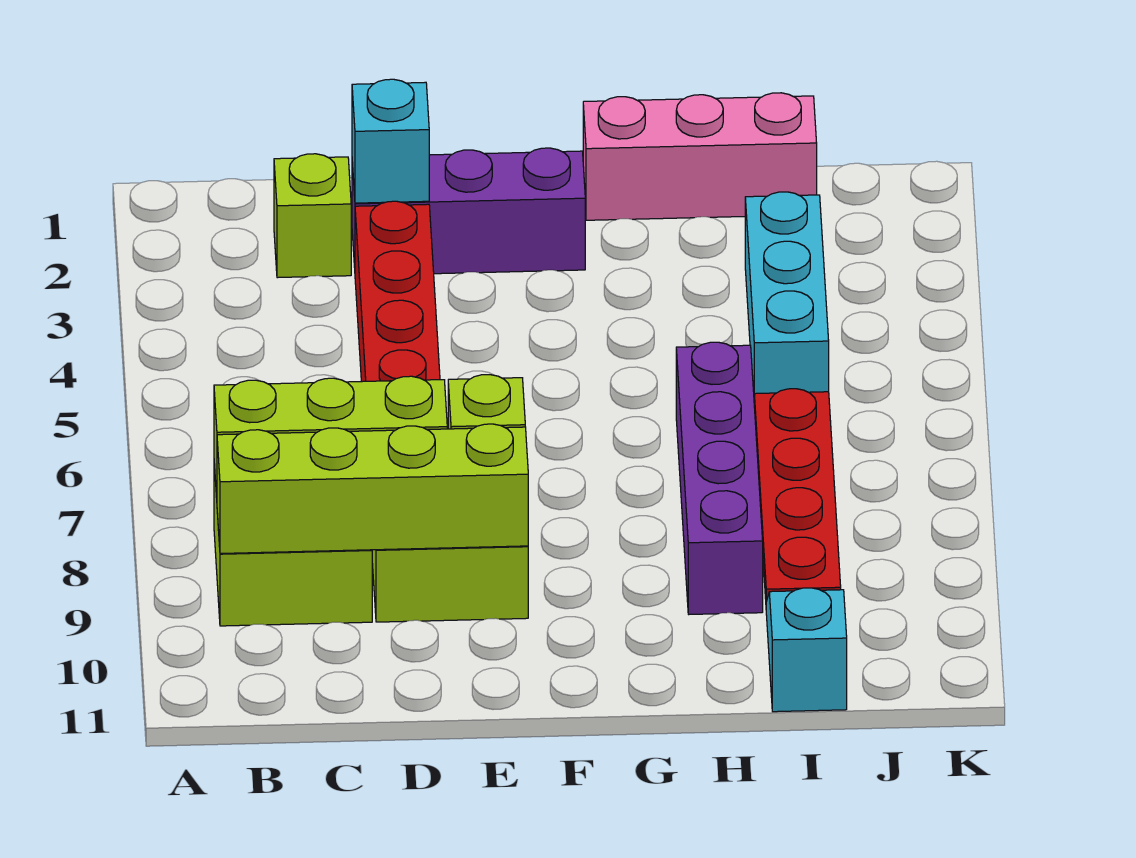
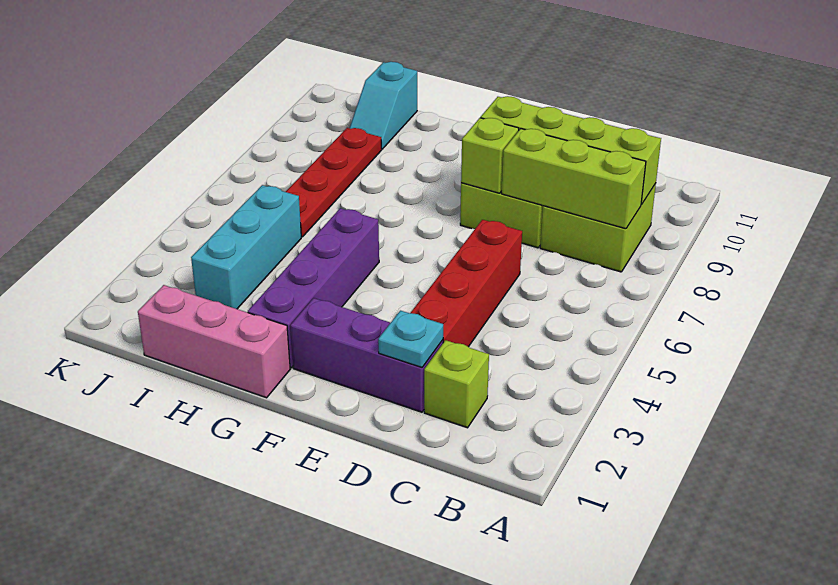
cyan 1x1 brick [352,79,429,203] -> cyan 1x1 plate [378,311,443,367]
purple 1x4 brick [676,342,763,614] -> purple 1x4 brick moved to [248,208,379,368]

